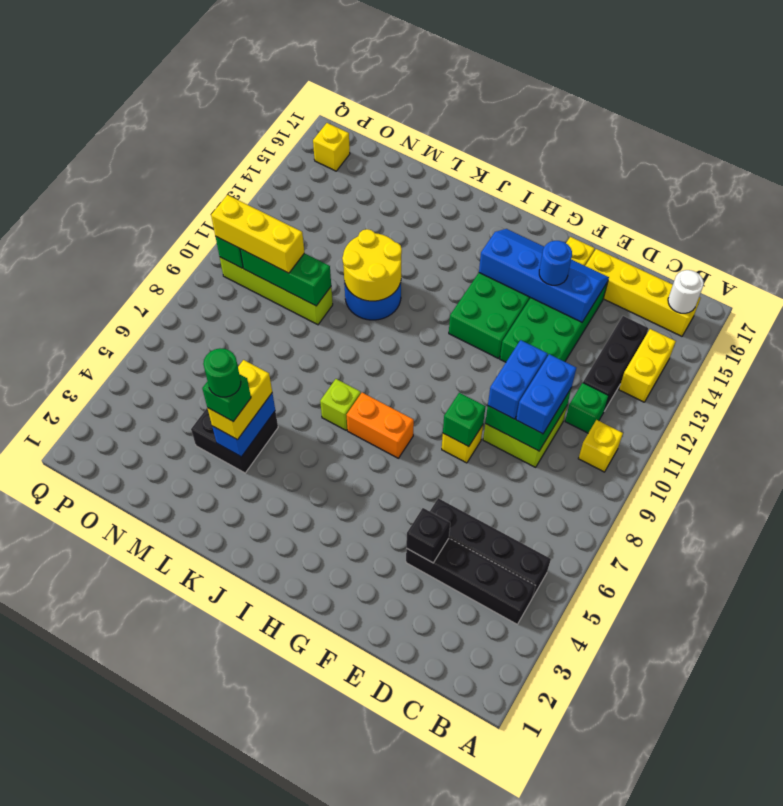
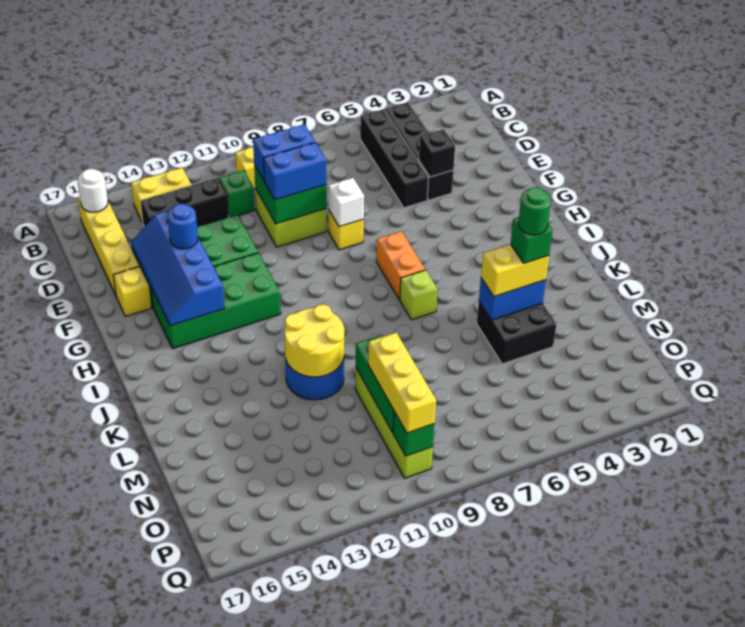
green 1x1 brick [443,393,486,447] -> white 1x1 brick [328,178,364,227]
yellow 1x1 brick [313,123,350,171] -> none

